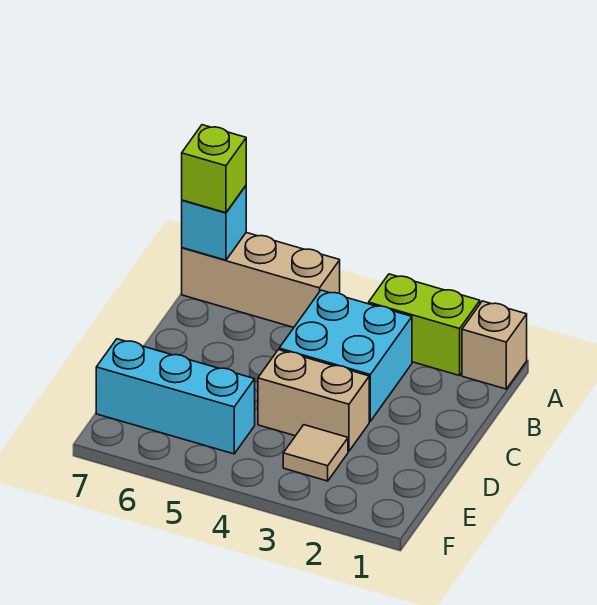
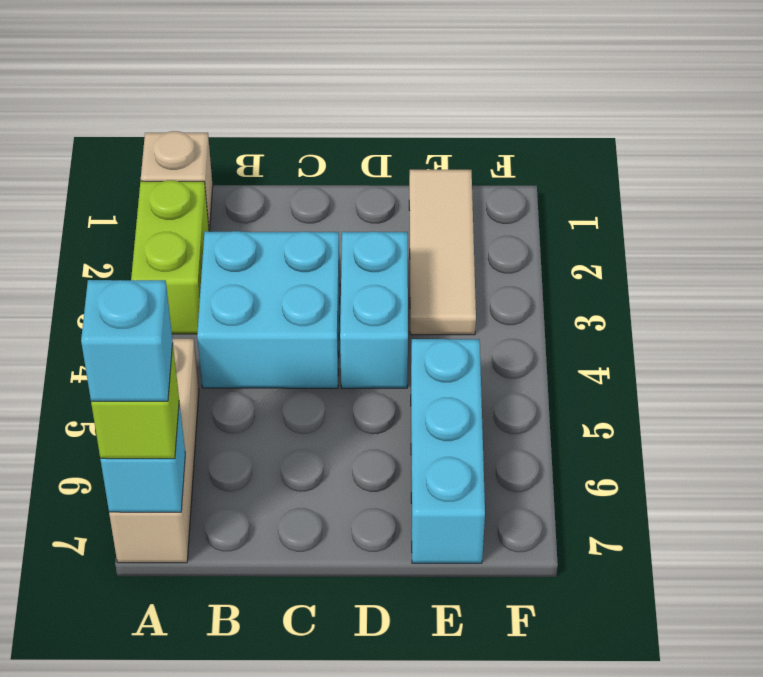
none -> cyan 1x1 brick [81,280,173,401]
tan 1x2 brick [258,350,369,451] -> cyan 1x2 brick [340,232,408,388]
tan 1x1 tile [283,425,348,481] -> tan 1x3 tile [409,170,476,335]

